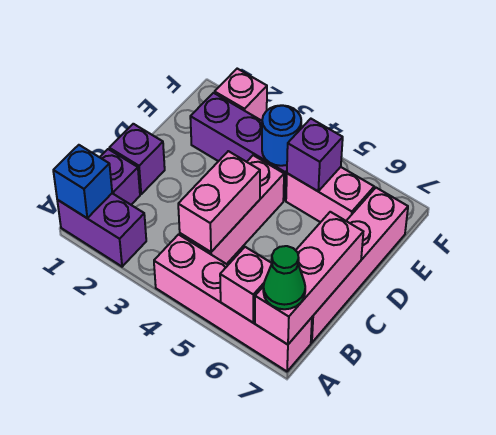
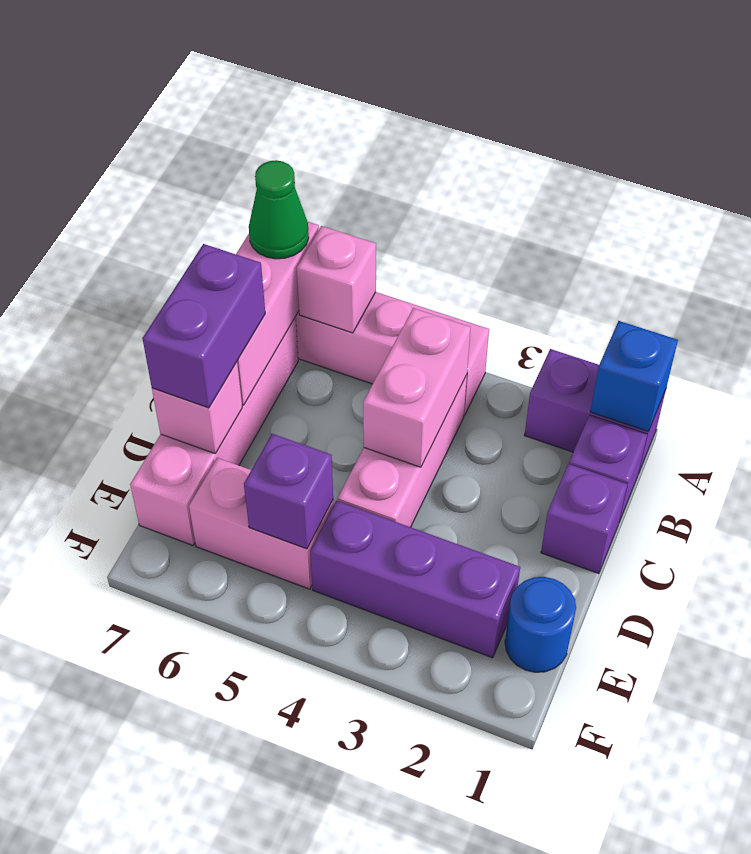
none -> purple 1x2 brick [143,244,265,408]
blue 1x1 round brick [262,105,301,166] -> blue 1x1 round brick moved to [505,577,576,672]
pink 1x1 brick [215,69,267,120] -> pink 1x1 brick moved to [152,362,242,453]

